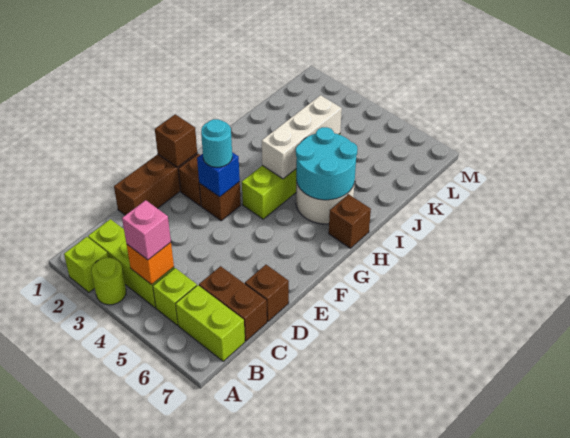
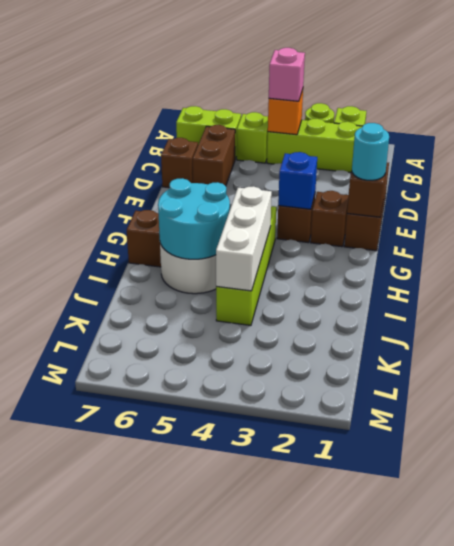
brown 1x2 brick [199,266,267,341] -> brown 1x2 brick turned to [193,125,235,186]
cyan 1x1 round brick [201,119,232,167] -> cyan 1x1 round brick moved to [352,123,389,180]

